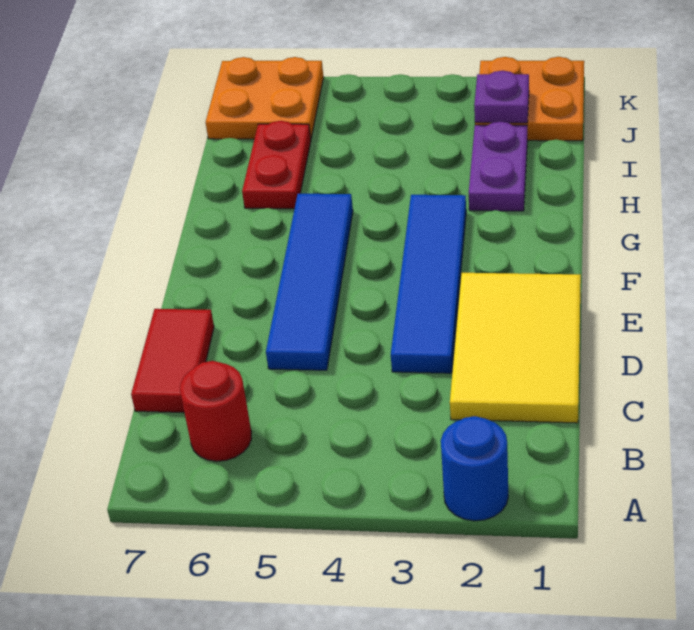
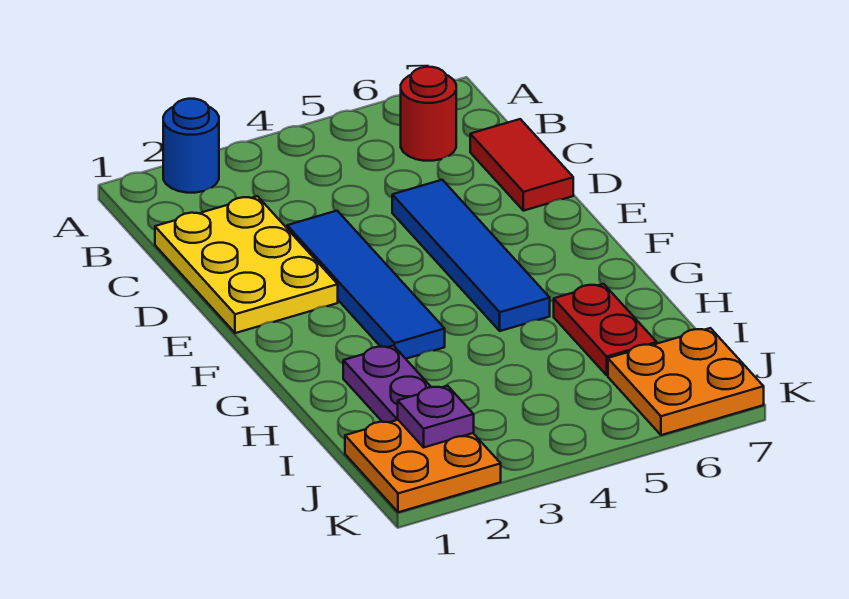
yellow 2x3 tile [450,273,581,423] -> yellow 2x3 plate [155,196,338,333]

